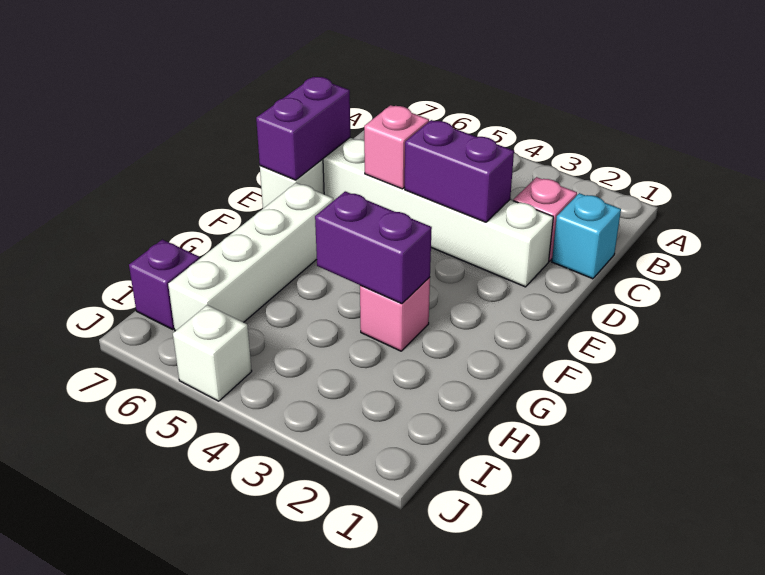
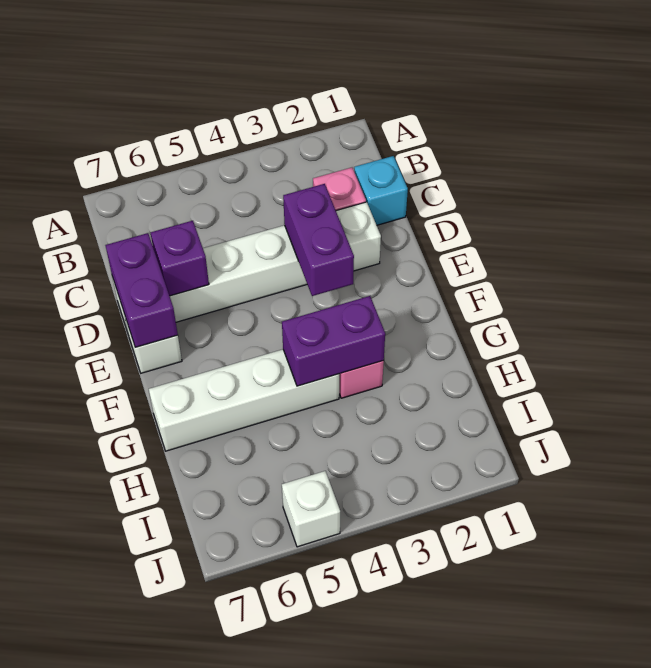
purple 1x2 brick [405,120,514,222] -> purple 1x2 brick turned to [283,184,354,296]
pink 1x1 brick [364,105,429,189] -> none
white 1x4 brick [168,183,333,331] -> white 1x4 brick turned to [149,349,339,451]
purple 1x1 brick [129,239,200,329] -> purple 1x1 brick moved to [151,221,209,296]

